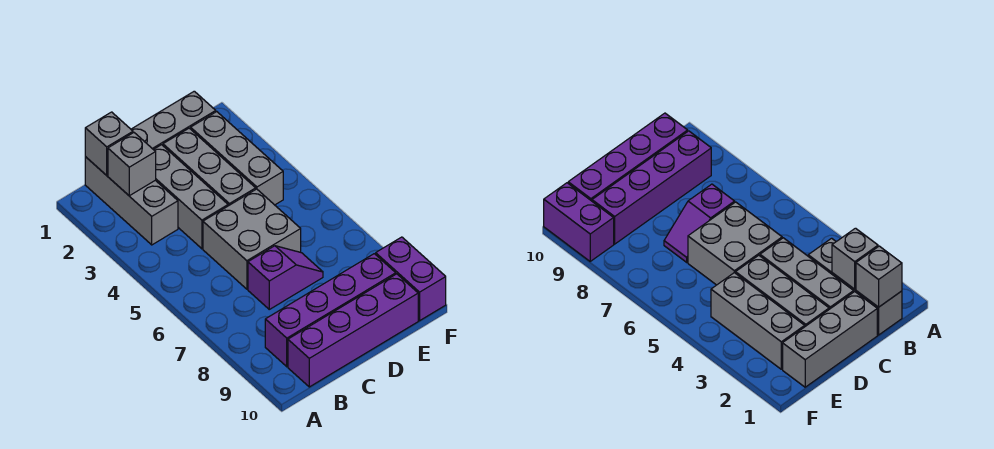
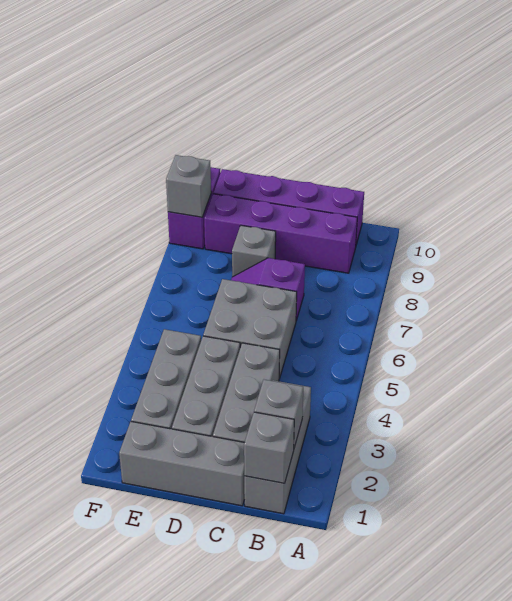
none -> grey 1x1 brick [232,225,276,277]
none -> grey 1x1 brick [166,155,211,217]

